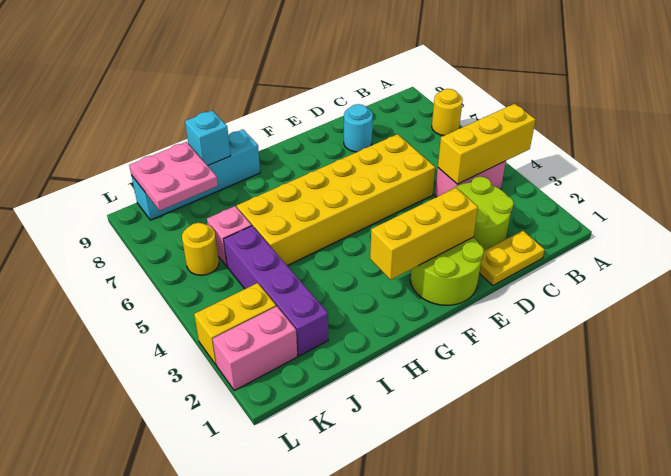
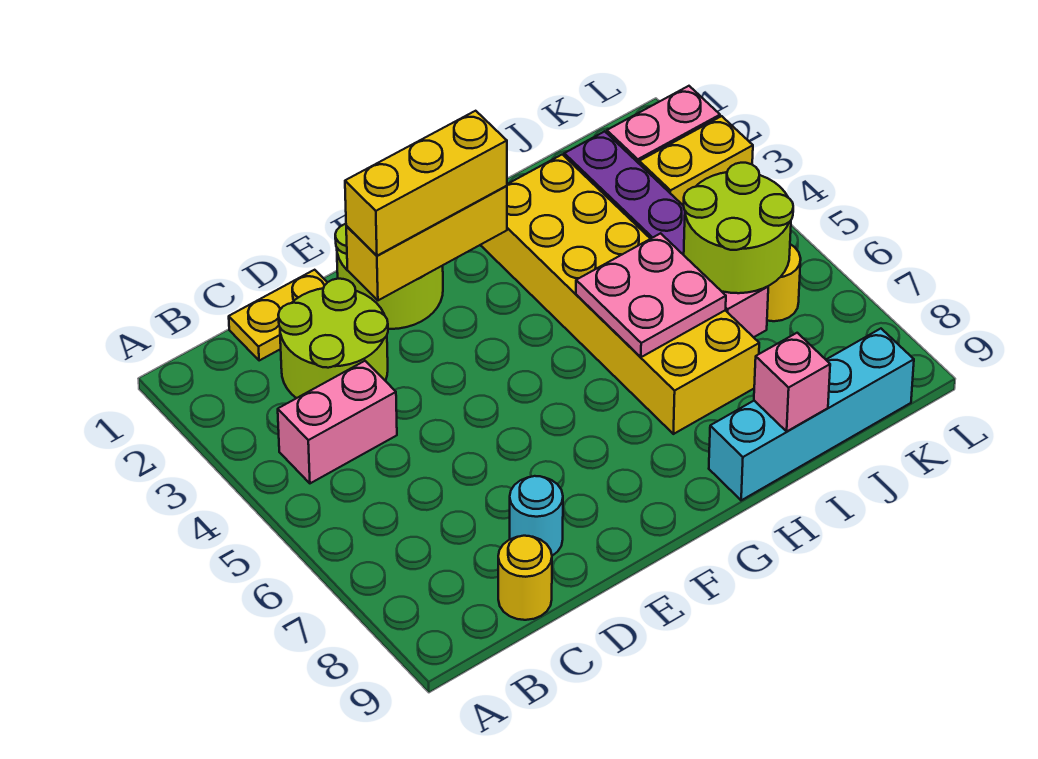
yellow 1x3 brick [438,104,536,184] -> yellow 1x3 brick moved to [345,111,507,256]
yellow 1x1 round brick [432,89,463,136] -> yellow 1x1 round brick moved to [498,536,552,620]
yellow 2x6 brick [237,134,435,266] -> yellow 2x6 brick turned to [481,155,759,434]
cyan 1x1 brick [185,111,230,166] -> pink 1x1 brick [754,333,830,431]
none -> lime 2x2 round brick [684,163,793,293]
pink 2x2 plate [129,142,218,211] -> pink 2x2 plate moved to [576,233,726,357]

